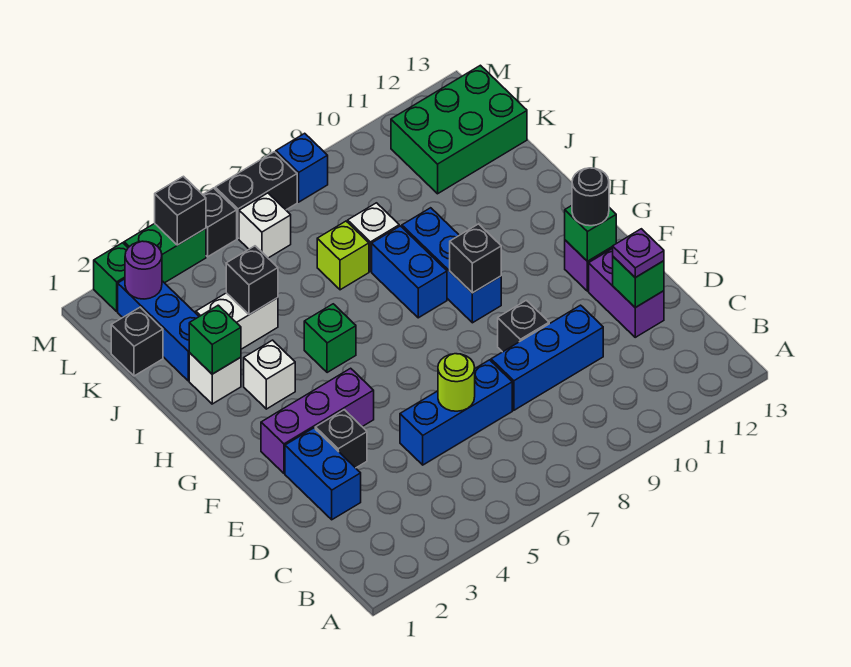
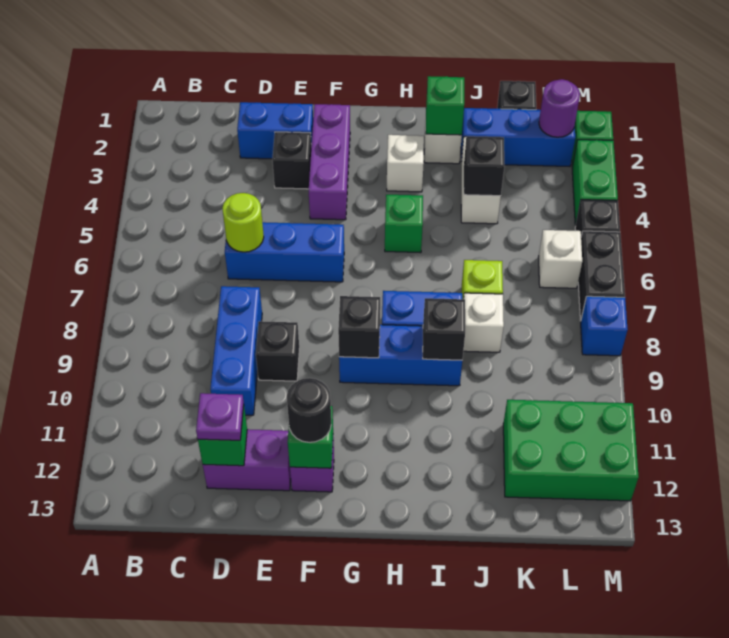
blue 1x3 brick [400,360,512,465] -> blue 1x3 brick turned to [225,222,344,282]
green 2x3 brick [391,65,527,194] -> green 2x3 brick turned to [503,400,639,501]
black 1x1 brick [155,176,206,245] -> black 1x1 brick moved to [423,298,465,360]

